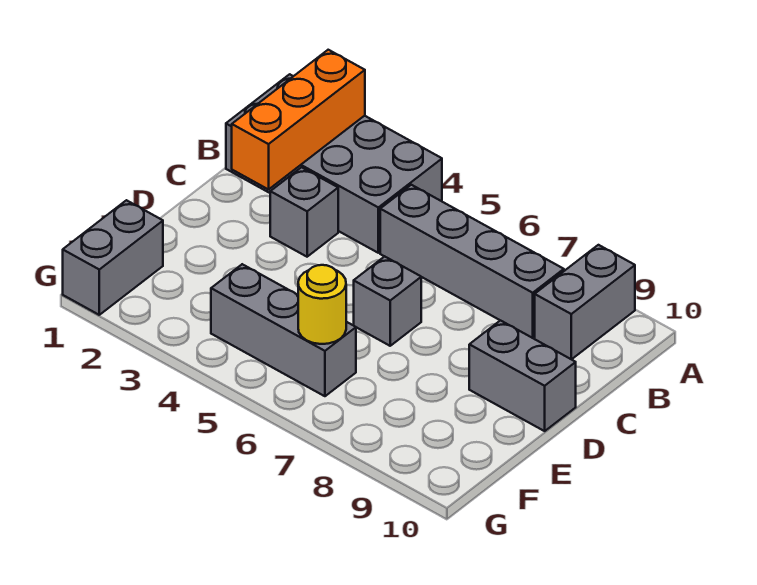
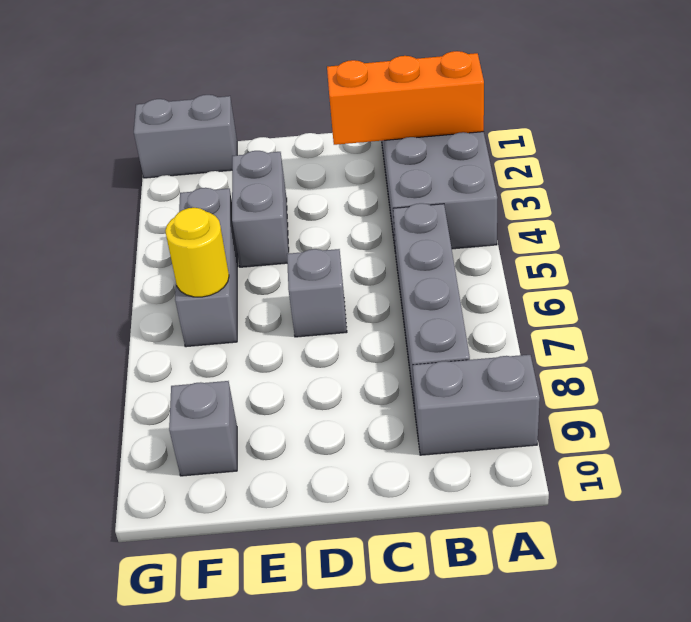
grey 1x1 brick [270,167,338,257] -> grey 1x1 brick moved to [169,381,237,476]
grey 1x2 brick [469,320,576,431] -> grey 1x2 brick moved to [232,151,289,267]

